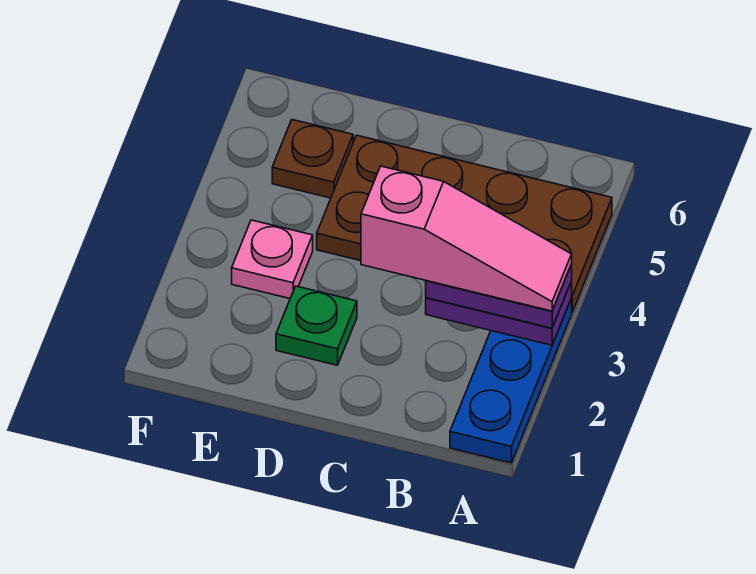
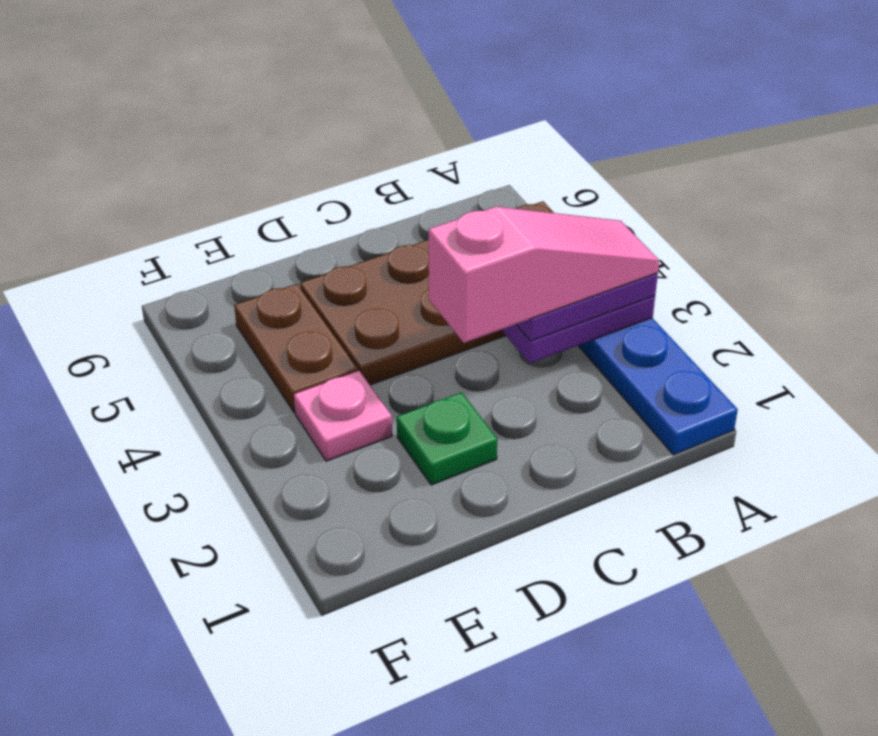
brown 1x1 plate [272,120,353,198] -> brown 1x2 plate [234,284,358,413]

